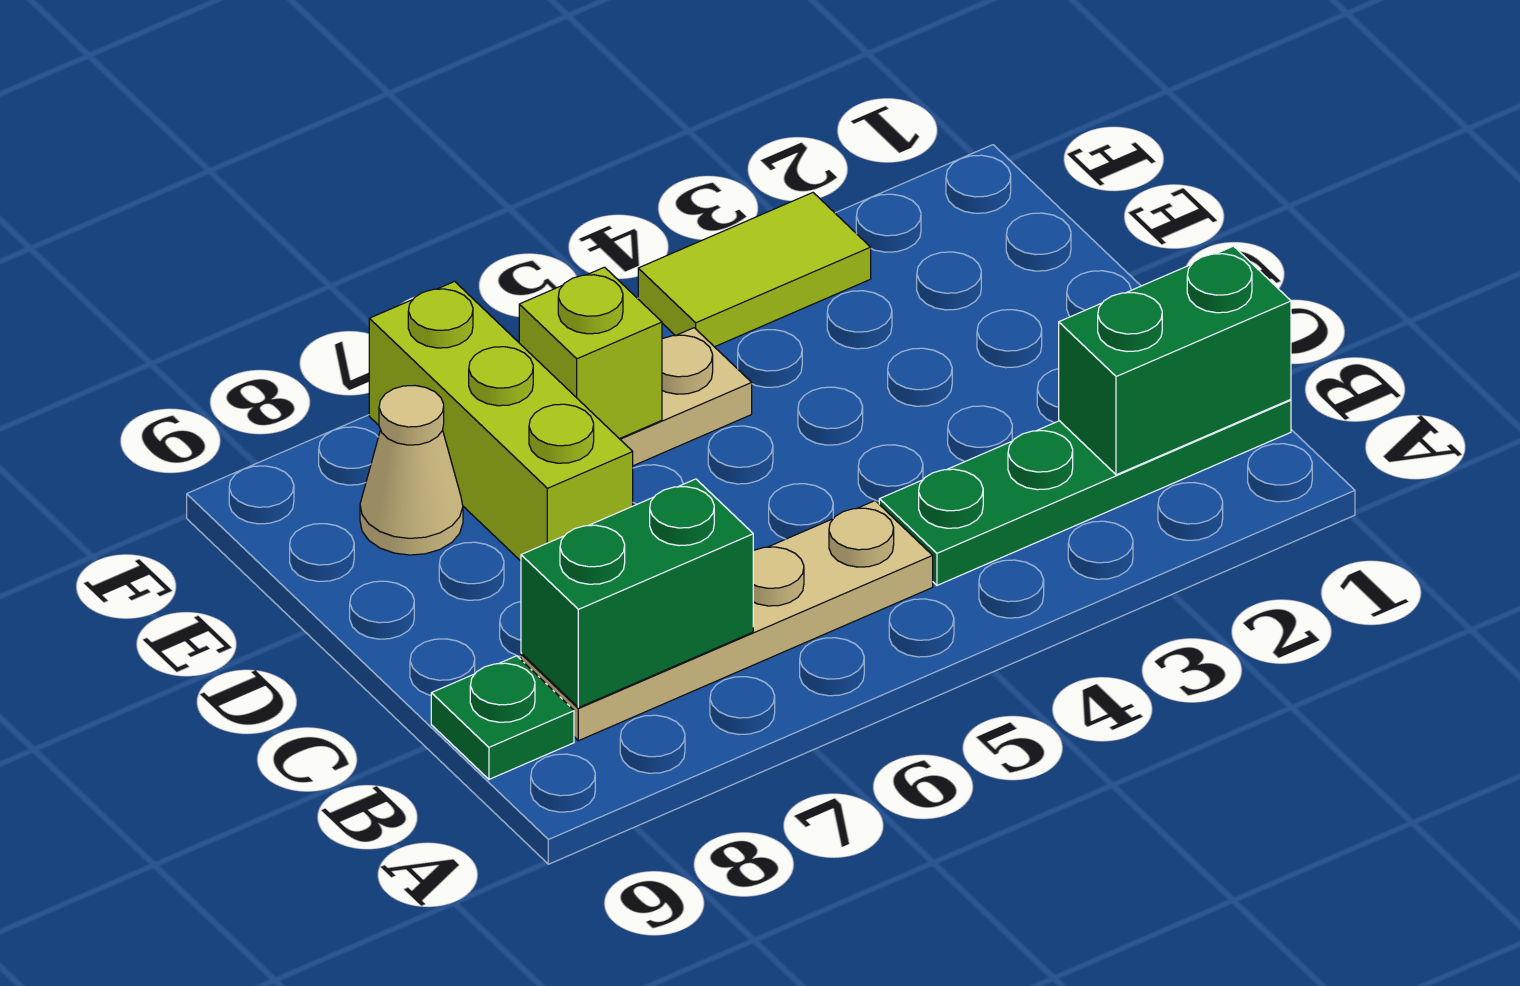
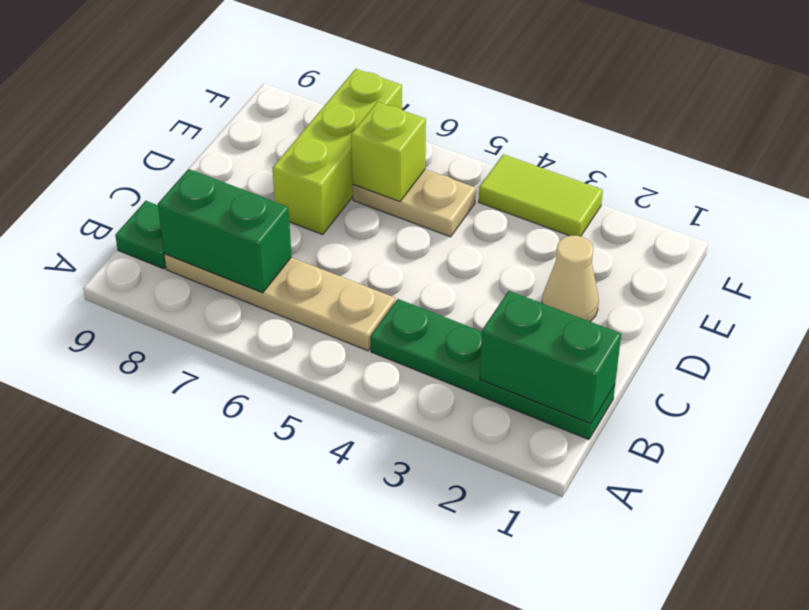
tan 1x1 cone [360,385,463,555] -> tan 1x1 cone moved to [542,236,599,322]

